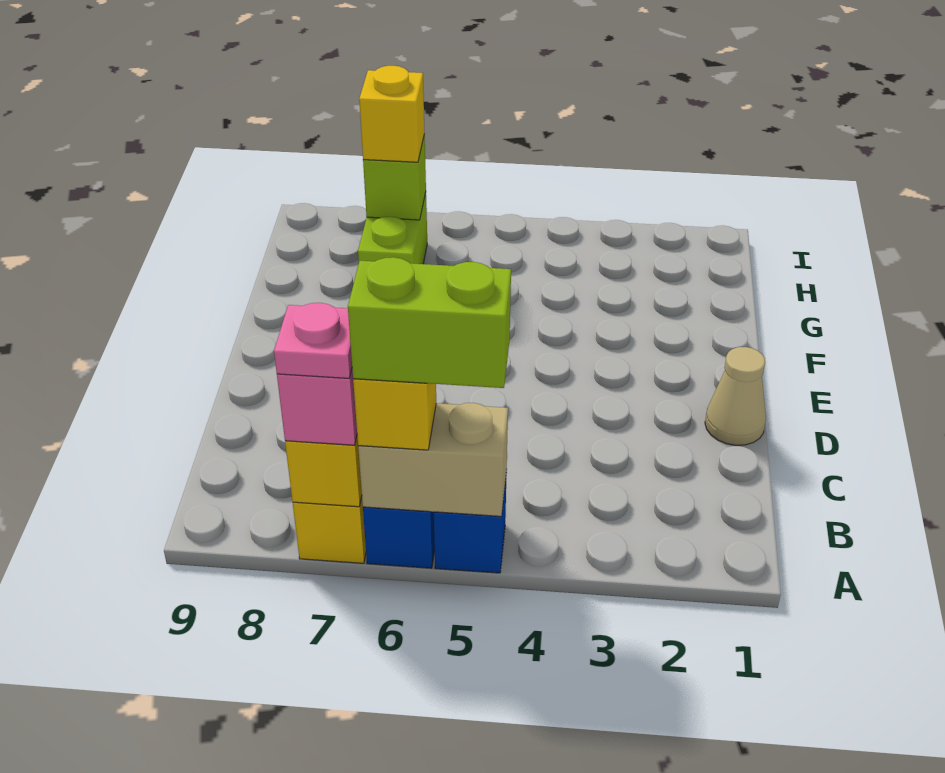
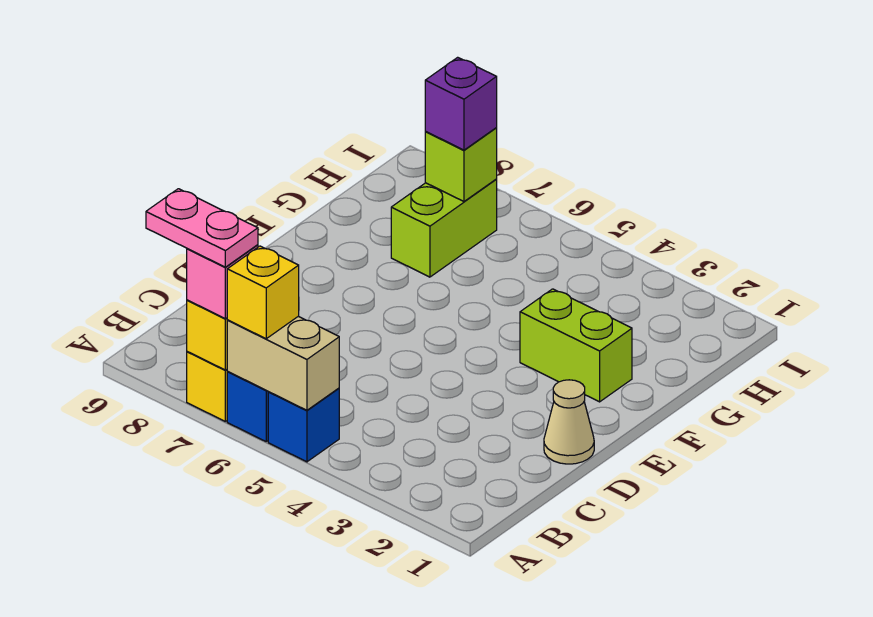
lime 1x2 brick [348,257,511,388] -> lime 1x2 brick moved to [520,289,632,402]
pink 1x1 plate [274,303,352,378] -> pink 1x2 plate [146,189,258,267]
yellow 1x1 brick [359,66,425,162] -> purple 1x1 brick [425,57,497,150]

